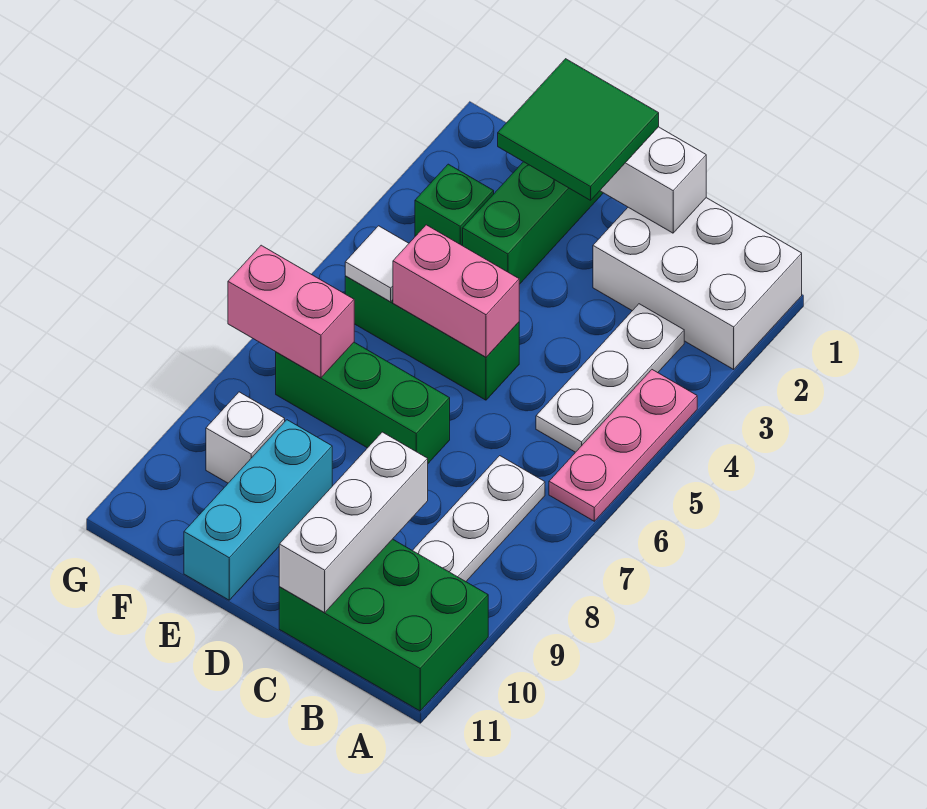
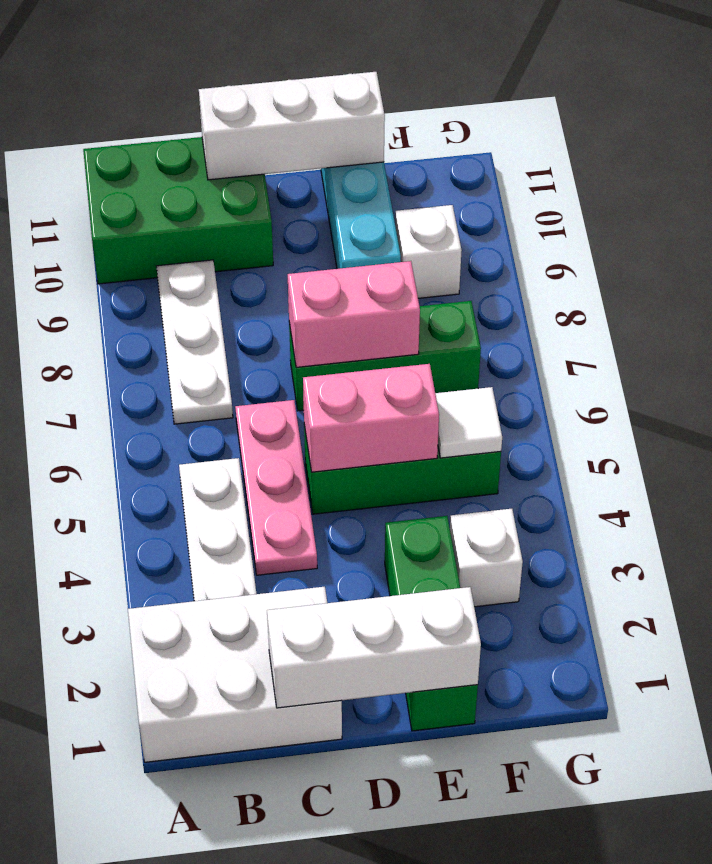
pink 1x3 plate [549,370,697,521] -> pink 1x3 plate moved to [235,400,317,575]
white 1x3 brick [279,432,428,613] -> white 1x3 brick turned to [199,72,385,180]
green 2x2 tile [498,59,659,200] -> none
green 1x1 brick [415,164,494,246] -> white 1x1 brick [450,509,523,607]
pink 1x2 brick [228,245,354,378] -> pink 1x2 brick moved to [288,261,420,367]

